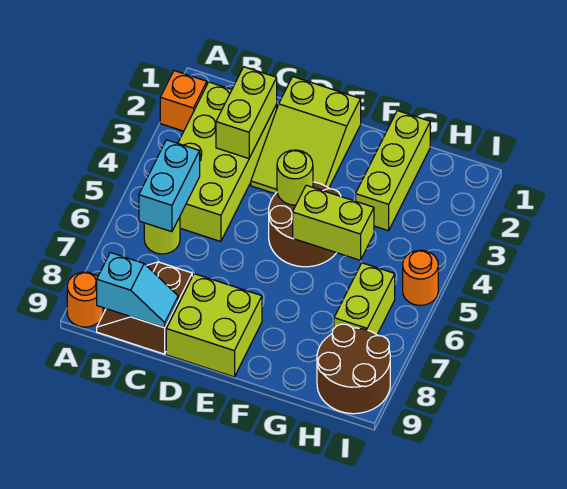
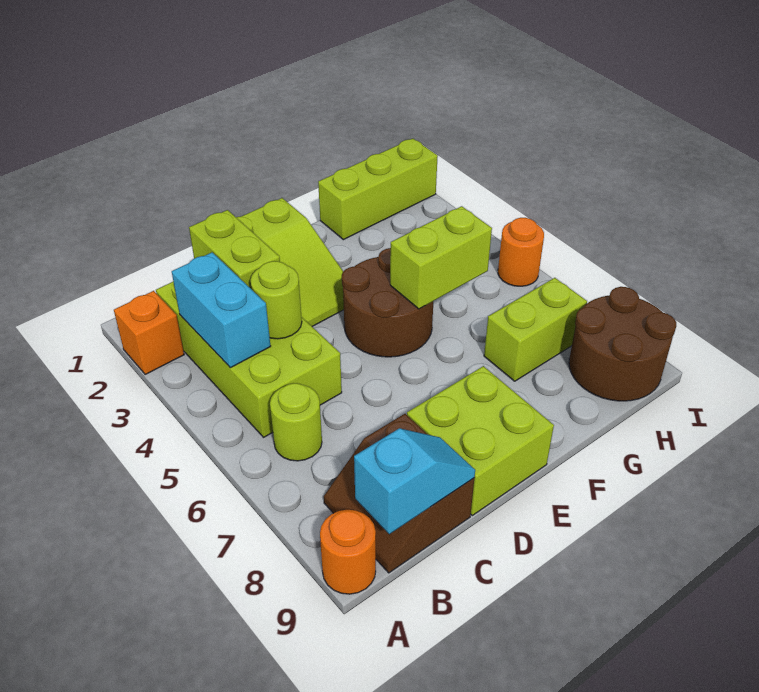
cyan 1x2 brick [139,140,200,232] -> cyan 1x2 brick moved to [172,252,271,368]
lime 1x1 round brick [277,150,313,205] -> lime 1x1 round brick moved to [251,261,302,339]
lime 1x3 brick [356,111,430,231] -> lime 1x3 brick turned to [318,139,438,240]
lime 1x2 brick [334,263,395,334] -> lime 1x2 brick turned to [484,278,587,381]

